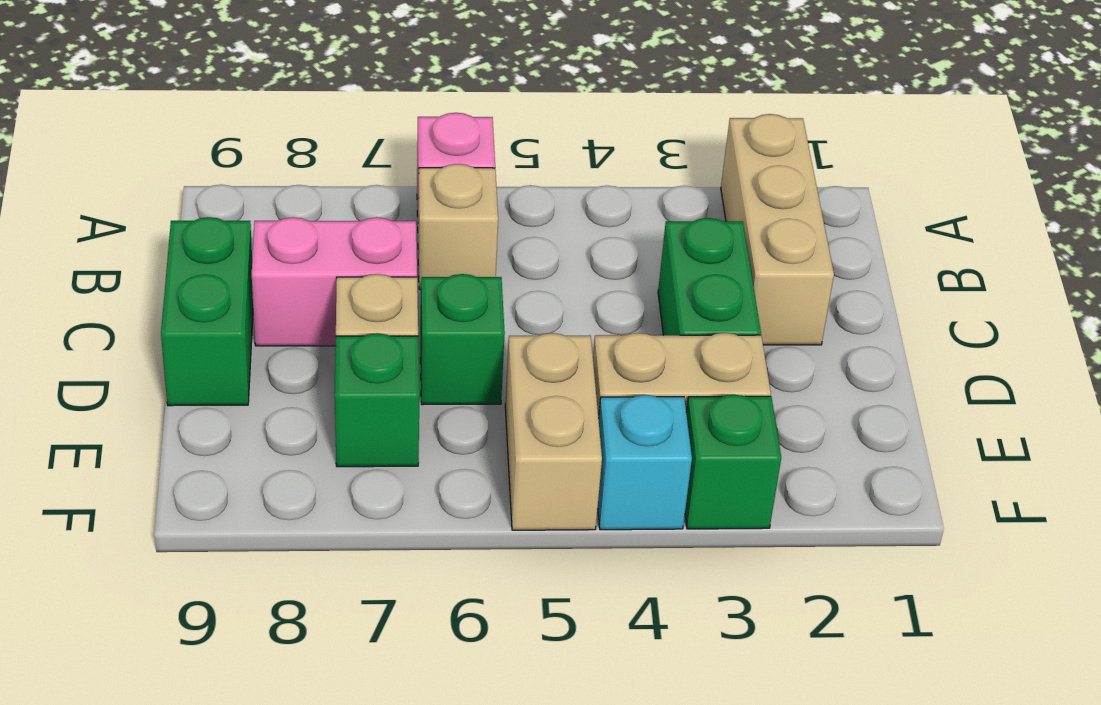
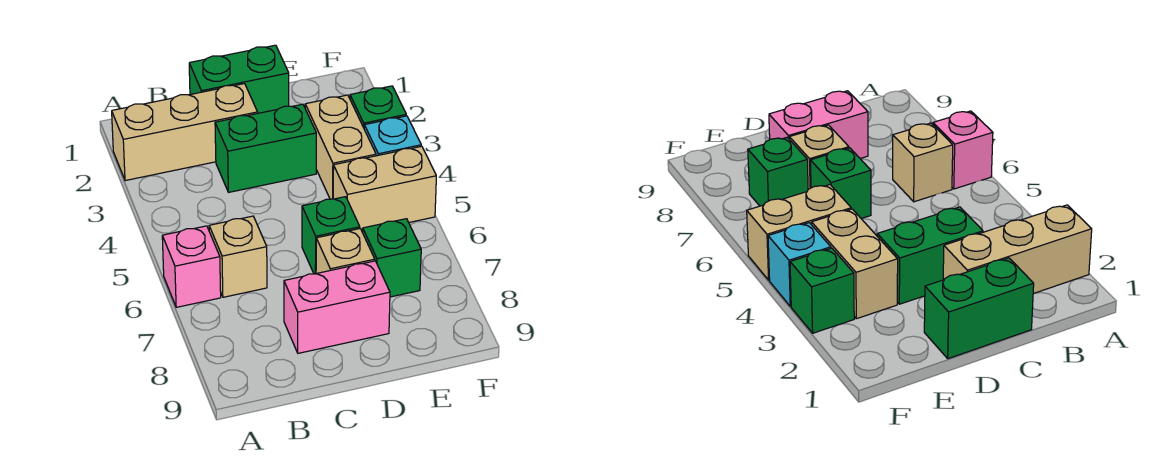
pink 1x2 brick [252,217,417,346] -> pink 1x2 brick turned to [284,261,390,353]
green 1x2 brick [161,217,253,406] -> green 1x2 brick moved to [189,45,289,113]

